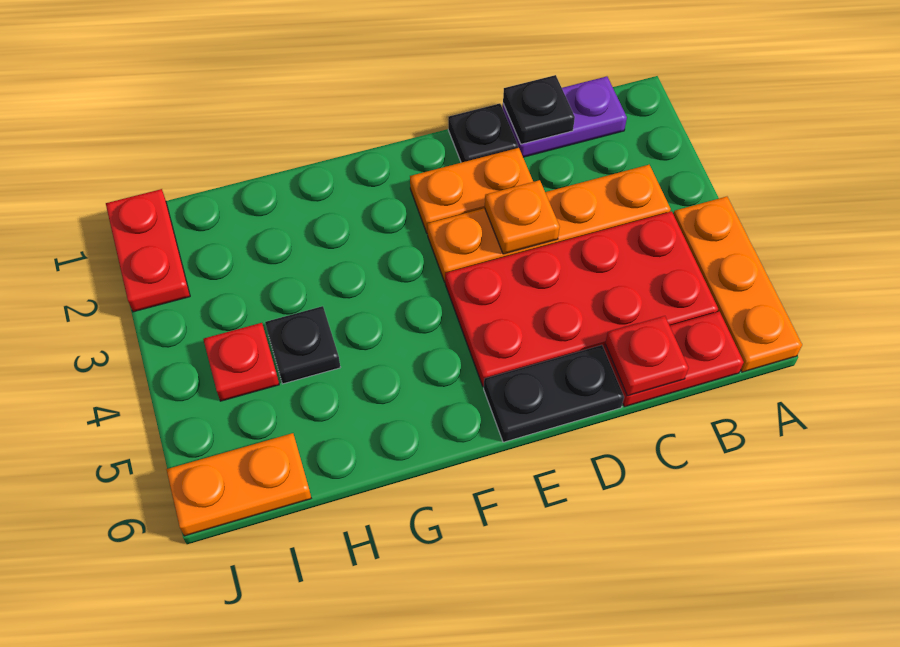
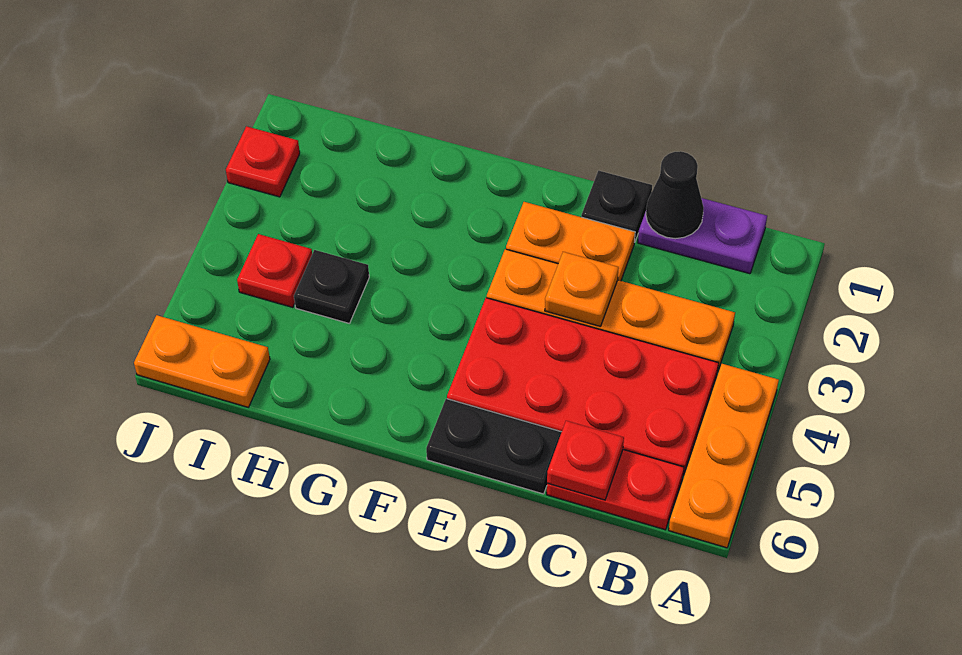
black 1x1 plate [503,75,575,144] -> black 1x1 cone [646,151,704,239]
red 1x2 plate [106,189,190,312] -> red 1x1 plate [226,126,300,197]

